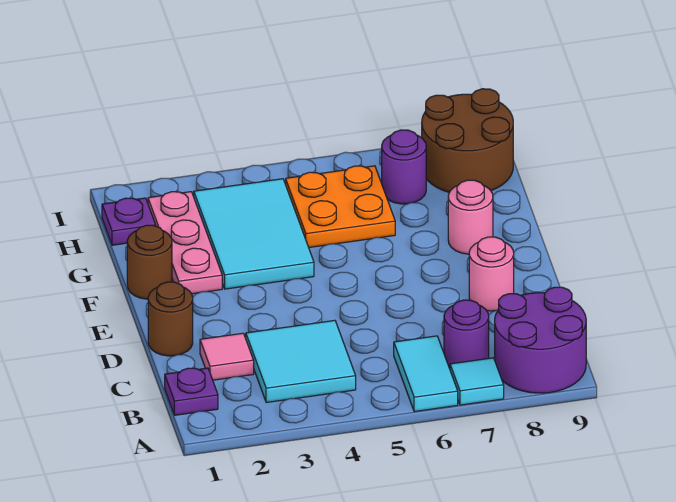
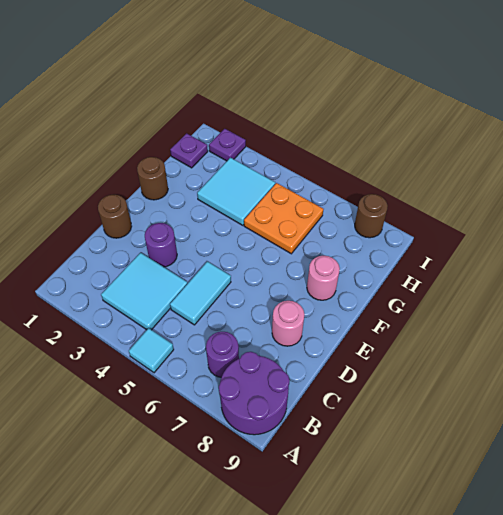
cyan 1x2 tile [394,336,458,412] -> cyan 1x2 tile moved to [170,262,231,325]
cyan 1x1 tile [450,358,504,405] -> cyan 1x1 tile moved to [129,328,174,373]
purple 1x1 plate [165,368,218,415] -> purple 1x1 plate moved to [209,129,246,161]
pink 1x1 tile [200,333,254,380] -> none
pink 1x3 plate [148,192,222,294] -> none
cyan 2x3 tile [194,179,314,289] -> cyan 2x2 tile [197,157,275,225]
purple 1x1 round brick [382,130,426,204] -> purple 1x1 round brick moved to [145,223,177,267]
brown 2x2 round brick [422,89,513,192] -> brown 1x1 round brick [355,194,388,238]

